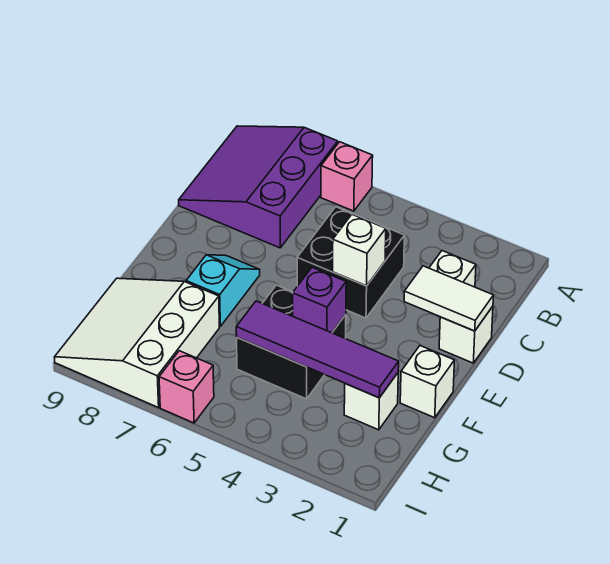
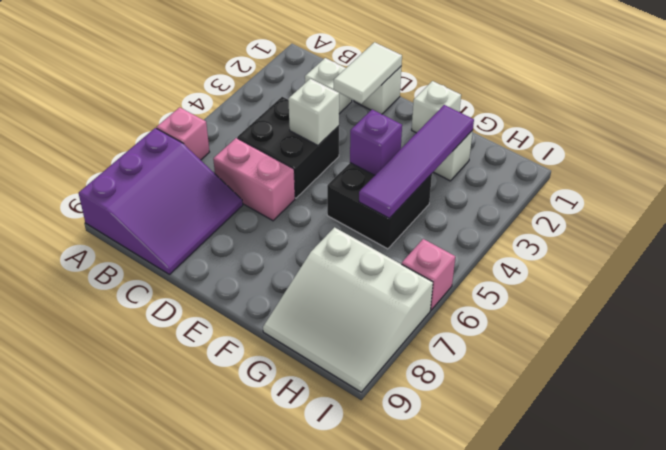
purple 3x3 slope [179,126,338,248] -> purple 3x3 slope turned to [79,128,243,275]
none -> pink 1x2 brick [213,138,295,221]
cyan 1x2 slope [186,255,260,326] -> none

